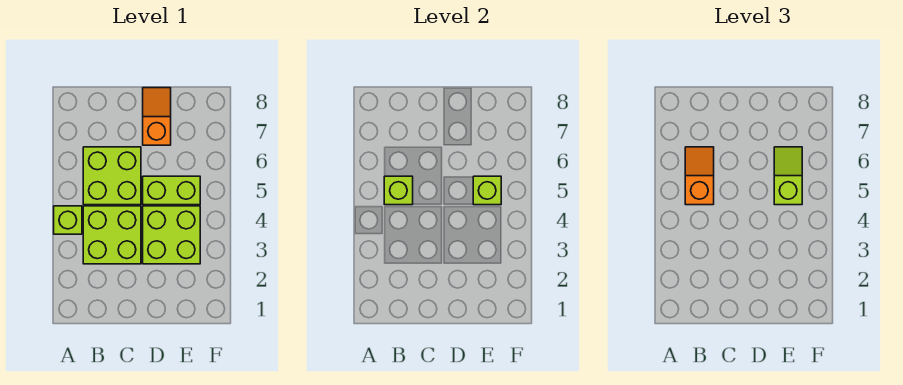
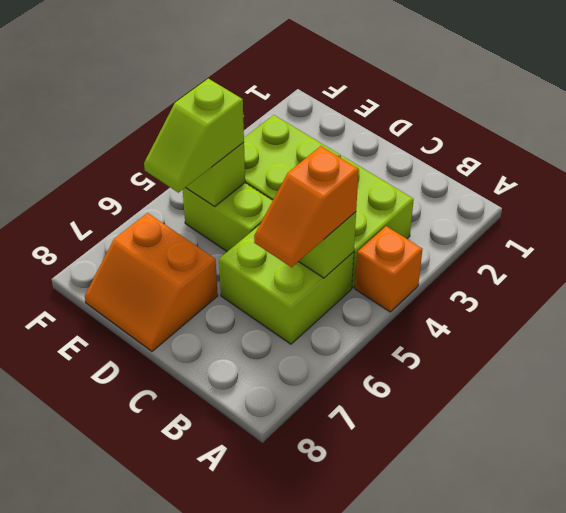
lime 1x1 brick [54,206,82,234] -> orange 1x1 brick [355,226,422,312]
orange 1x2 slope [143,88,171,145] -> orange 2x2 slope [85,213,218,351]

